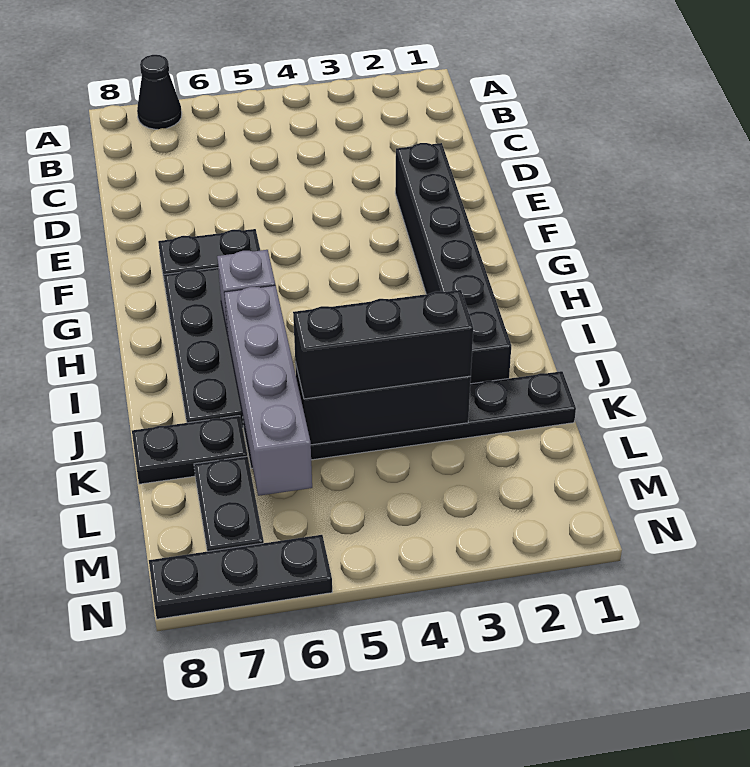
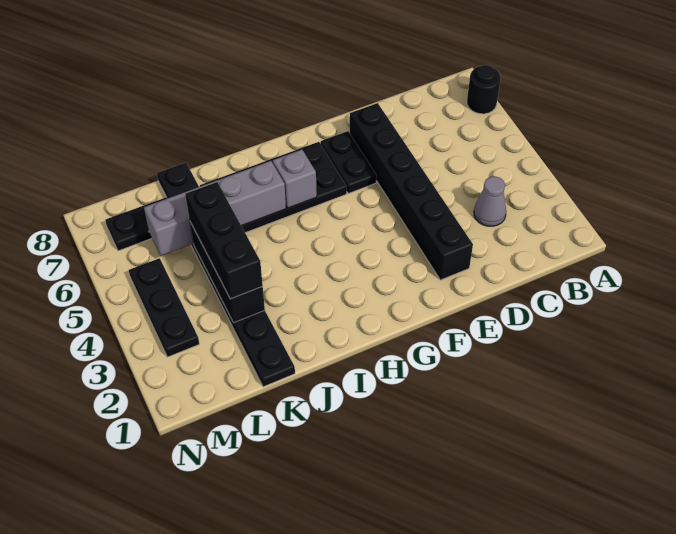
black 1x1 cone [137,55,182,129] -> black 1x1 round brick [467,65,501,114]
none -> grey 1x1 cone [474,176,506,226]
black 1x6 brick [395,143,511,384] -> black 1x6 brick turned to [350,103,473,280]
black 1x3 plate [149,535,332,619] -> black 1x3 plate moved to [129,258,199,357]

